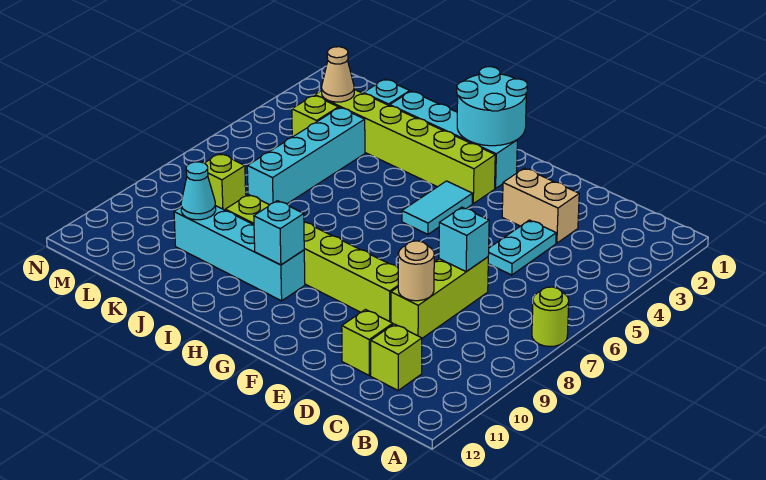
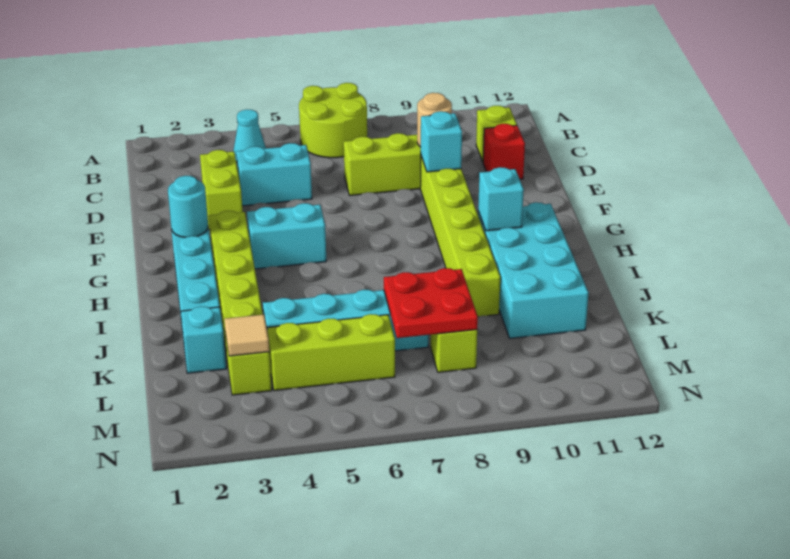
lime 1x1 round brick [532,287,569,346] -> lime 2x2 round brick [299,83,367,158]
tan 1x2 brick [502,168,579,243] -> lime 1x2 brick [200,150,243,230]
cyan 1x2 plate [488,220,556,275] -> cyan 1x2 brick [236,143,312,206]
cyan 1x1 brick [439,207,489,272] -> cyan 1x1 brick moved to [421,111,462,172]
lime 1x1 brick [342,310,393,375] -> red 1x1 brick [483,124,525,179]
cyan 2x2 round brick [457,67,527,146] -> cyan 1x1 round brick [168,176,208,238]
cyan 1x2 tile [402,181,472,234] -> cyan 1x2 brick [247,203,326,269]
cyan 1x4 brick [174,206,305,301] -> cyan 2x4 brick [478,202,589,338]
none -> red 2x2 plate [384,268,478,338]
cyan 1x1 cone [181,162,216,220] -> cyan 1x1 cone moved to [233,109,266,162]
tan 1x1 cone [322,47,354,102] -> tan 1x1 tile [224,314,269,356]
lime 1x1 brick [292,95,338,137] -> lime 1x3 brick [267,314,395,390]

